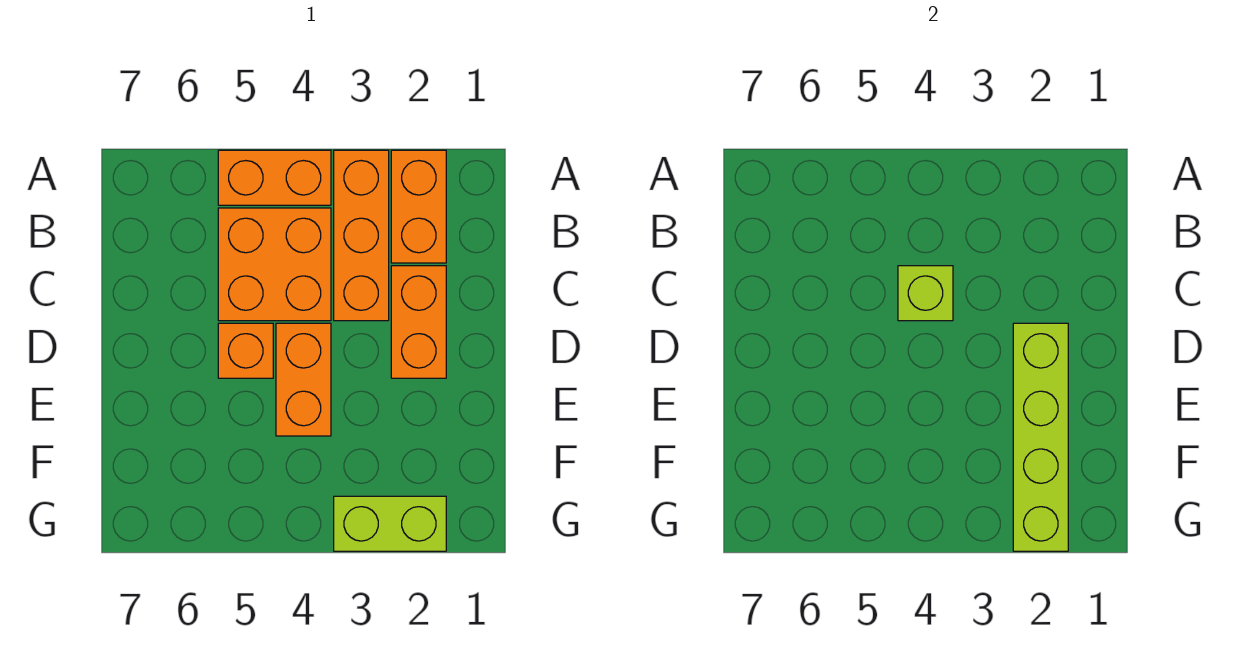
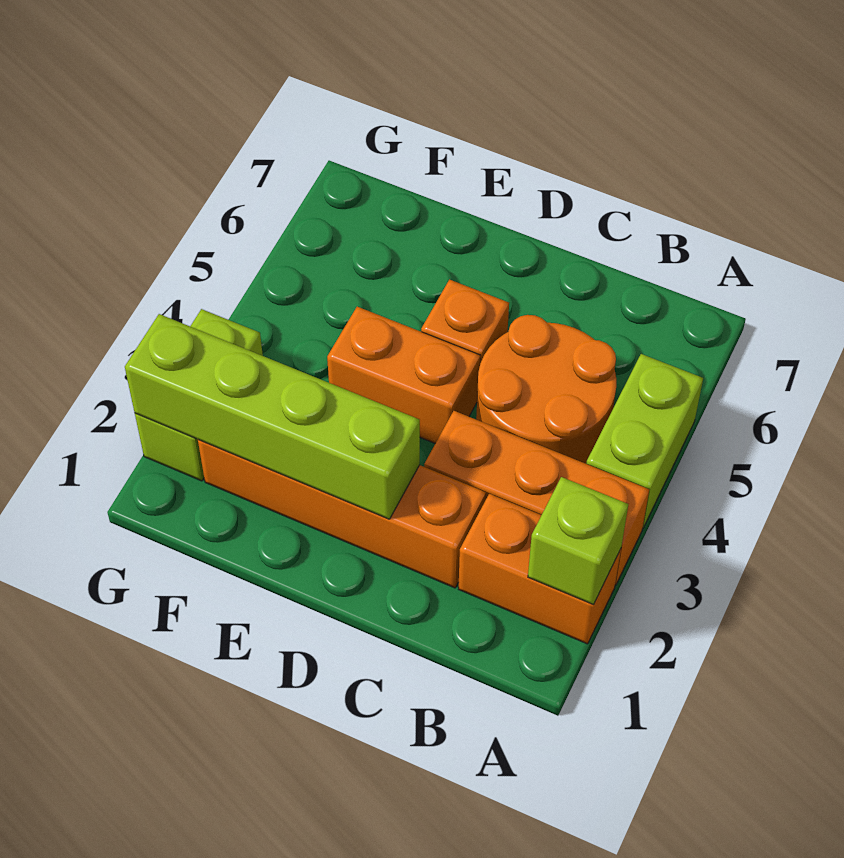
orange 1x2 brick [218,150,331,205] -> lime 1x2 brick [586,354,703,528]
orange 2x2 brick [218,208,331,321] -> orange 2x2 round brick [476,315,616,464]
orange 1x2 brick [391,266,446,378] -> orange 1x4 brick [198,440,486,588]
lime 1x1 brick [898,266,953,321] -> lime 1x1 brick moved to [528,477,628,605]

